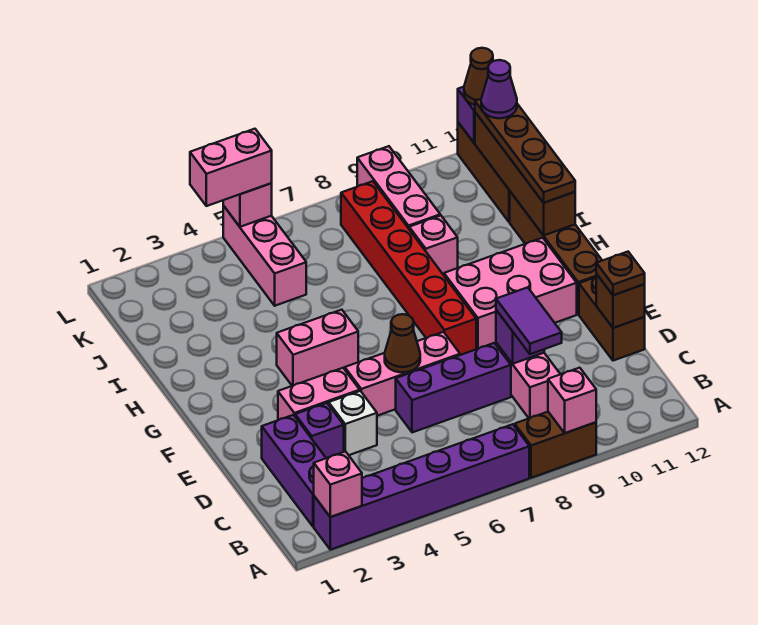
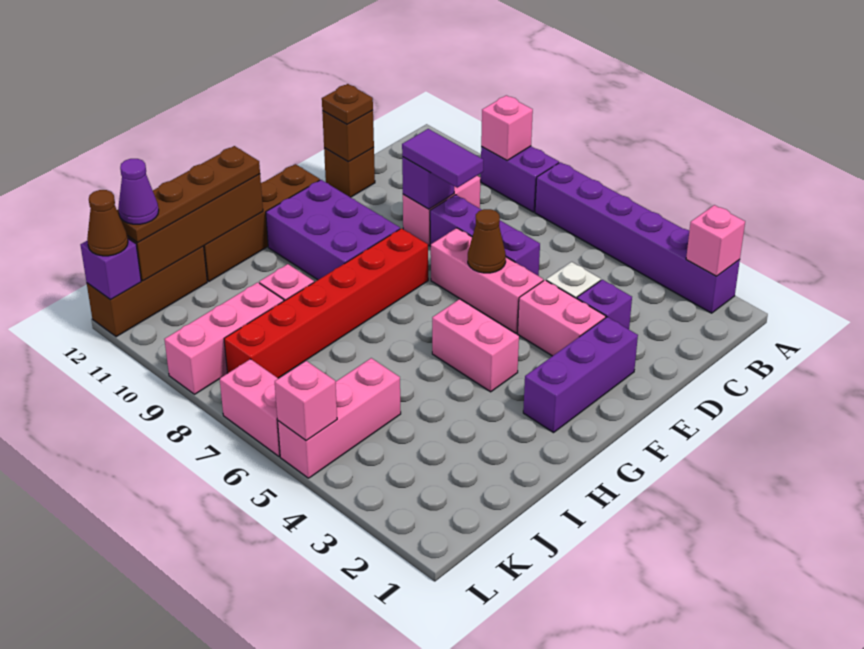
brown 1x2 brick [515,412,596,478] -> purple 1x2 brick [481,146,559,212]
purple 1x3 brick [262,415,326,527] -> purple 1x3 brick moved to [523,317,638,433]
purple 1x2 tile [496,287,562,354] -> purple 1x2 tile turned to [402,129,483,188]
brown 1x2 brick [579,277,645,361] -> brown 1x1 brick [324,147,375,197]
pink 2x3 brick [444,238,577,349] -> purple 2x3 brick [266,180,400,280]
pink 1x2 brick [190,129,272,206] -> pink 1x2 brick moved to [220,359,280,456]

